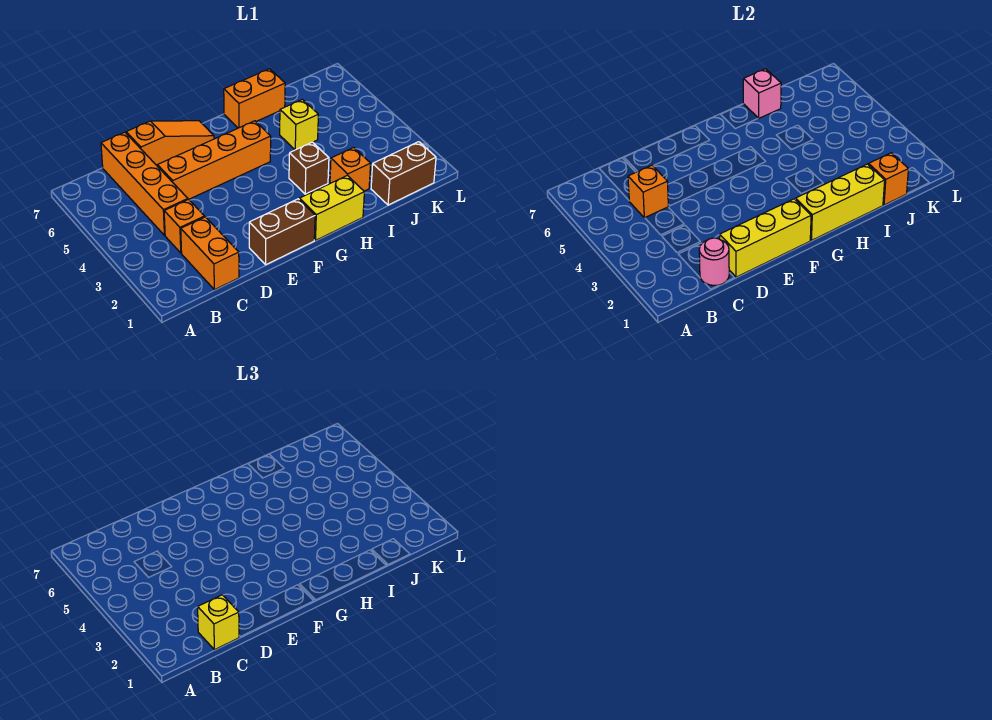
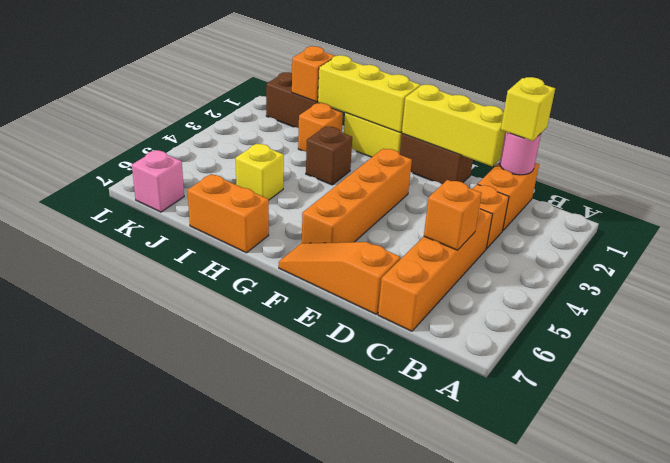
orange 1x4 brick [157,121,271,199] -> orange 1x4 brick turned to [302,149,412,243]
pink 1x1 brick [743,69,781,118] -> pink 1x1 brick moved to [132,150,184,212]

